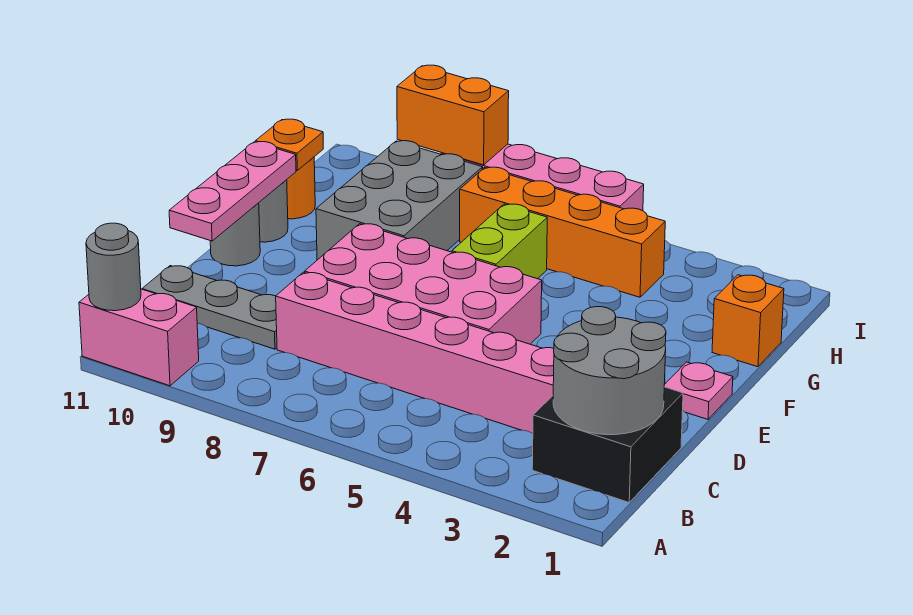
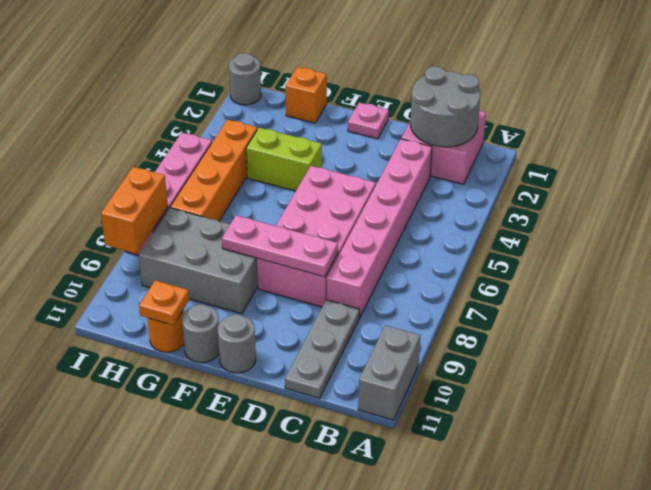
pink 1x2 brick [79,289,199,386] -> grey 1x2 brick [358,325,420,420]
grey 1x1 round brick [86,223,141,311] -> grey 1x1 round brick moved to [229,53,261,105]
black 2x2 brick [532,387,683,502] -> pink 2x2 brick [401,111,486,184]
pink 1x3 plate [169,142,296,241] -> pink 1x3 plate moved to [222,215,338,277]
lime 1x2 brick [452,204,547,279] -> lime 1x2 brick moved to [246,128,322,191]

